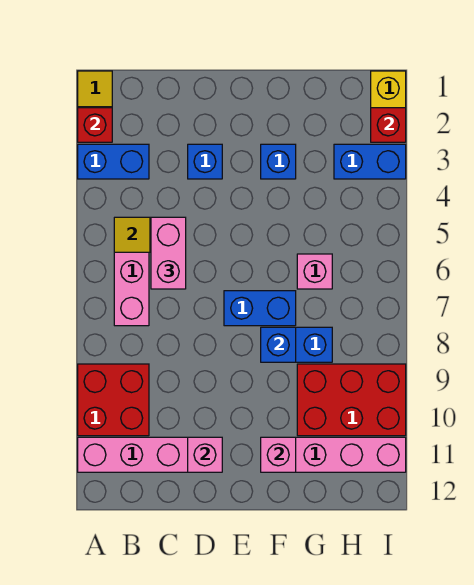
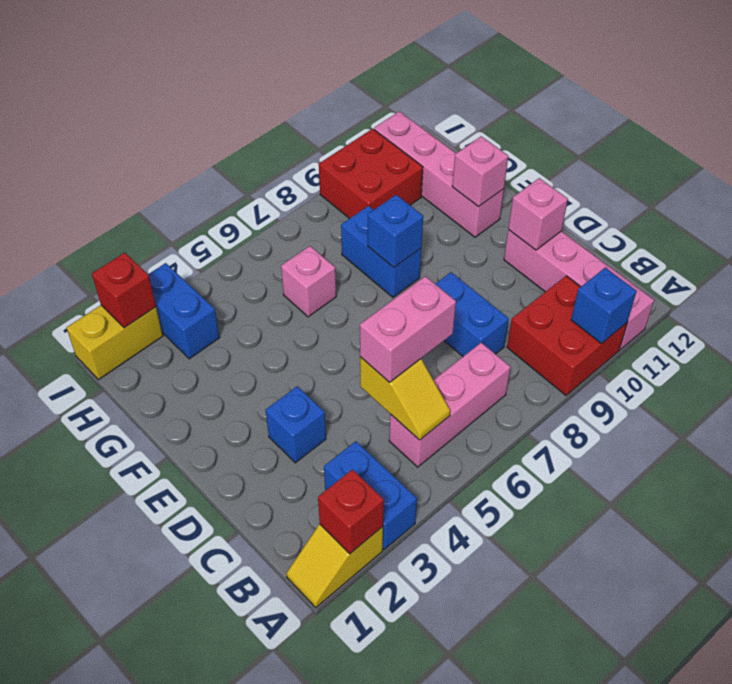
blue 1x2 brick [224,291,296,326] -> blue 1x2 brick moved to [436,272,509,356]
blue 1x1 brick [261,144,296,179] -> blue 1x1 brick moved to [571,268,637,343]
red 2x3 brick [297,364,406,436] -> red 2x2 brick [319,129,423,219]

